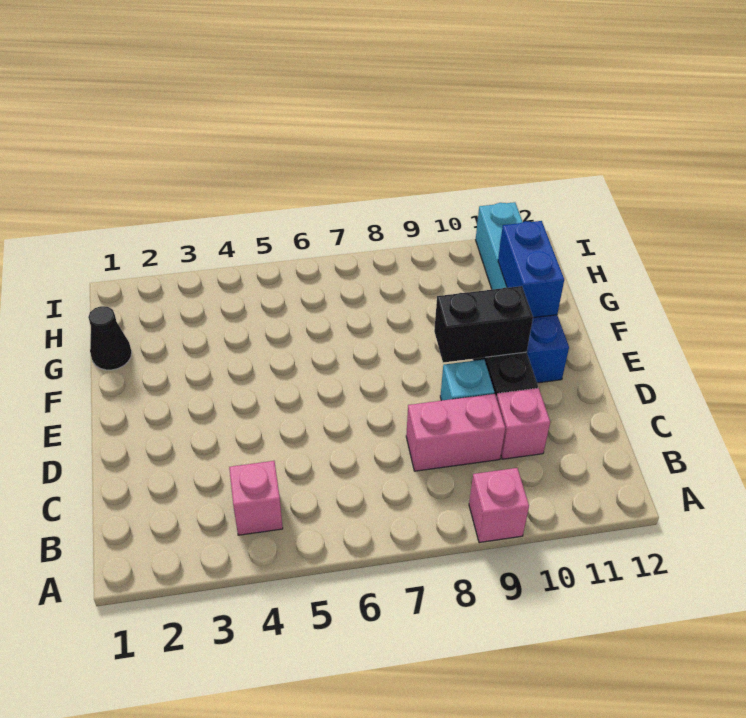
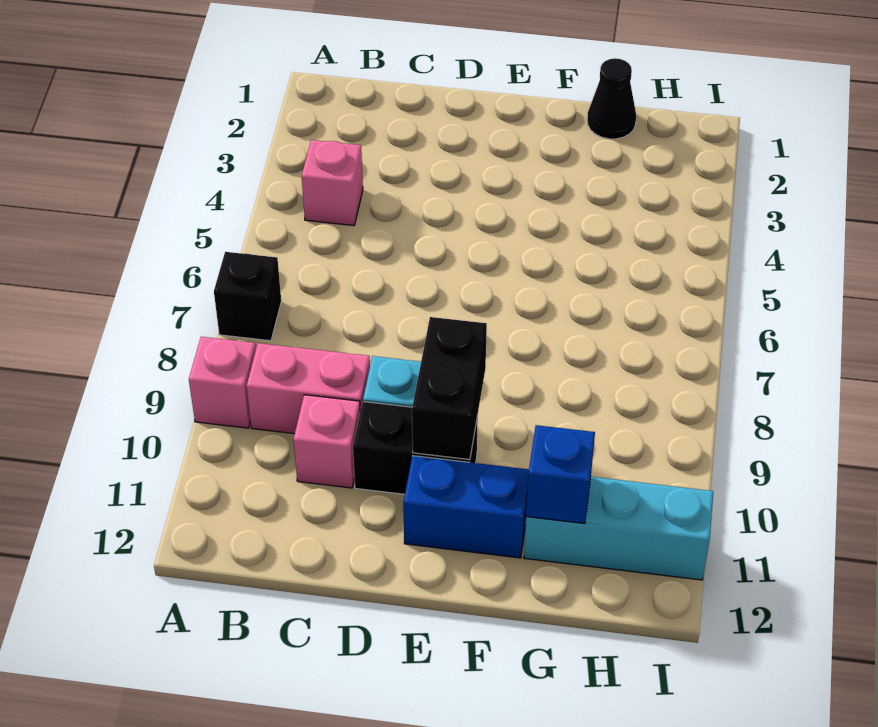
none -> black 1x1 brick [214,252,281,341]
pink 1x2 brick [406,394,505,471] -> pink 1x2 brick turned to [247,343,370,434]
blue 1x2 brick [498,221,564,318] -> blue 1x1 brick [526,425,595,524]

